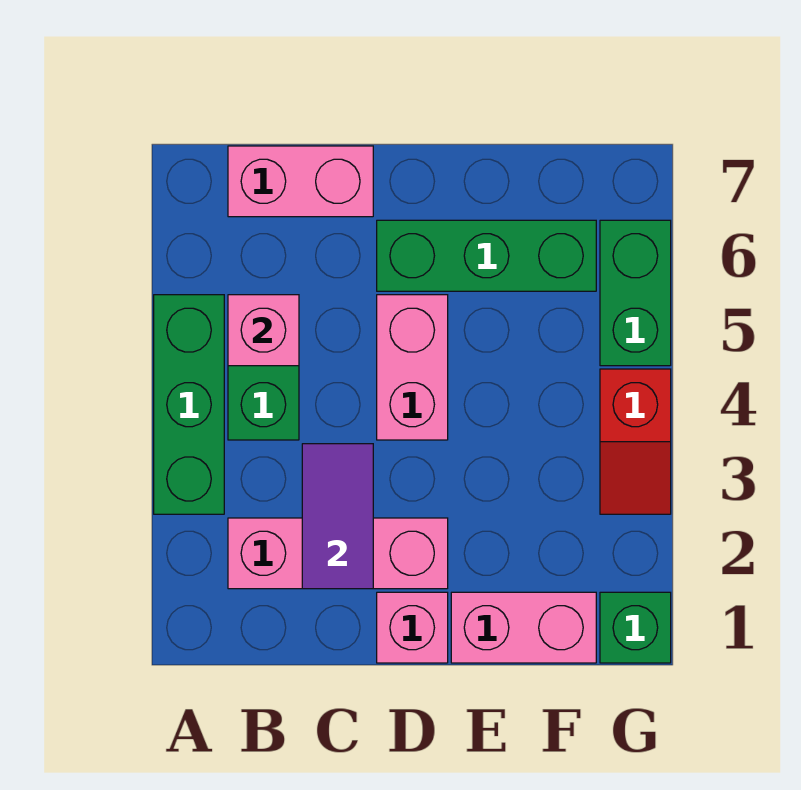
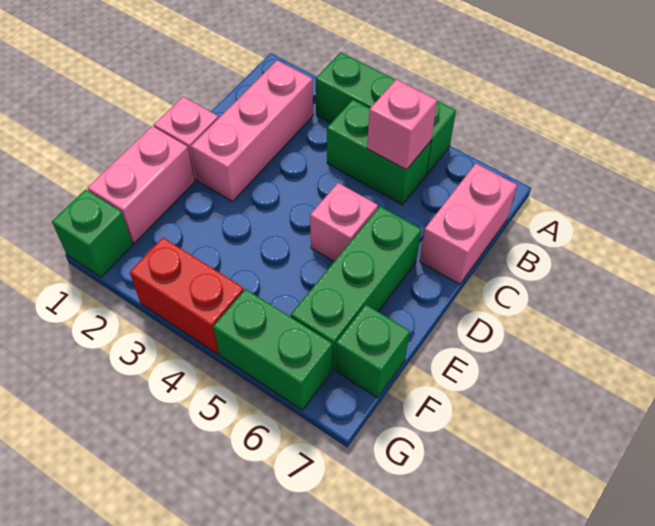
purple 1x2 tile [302,444,373,589] -> none
pink 1x2 brick [377,295,448,440] -> pink 1x1 brick [310,183,378,261]
none -> green 1x1 brick [336,305,410,398]
red 1x2 slope [600,369,671,514] -> red 1x2 brick [130,238,244,354]

